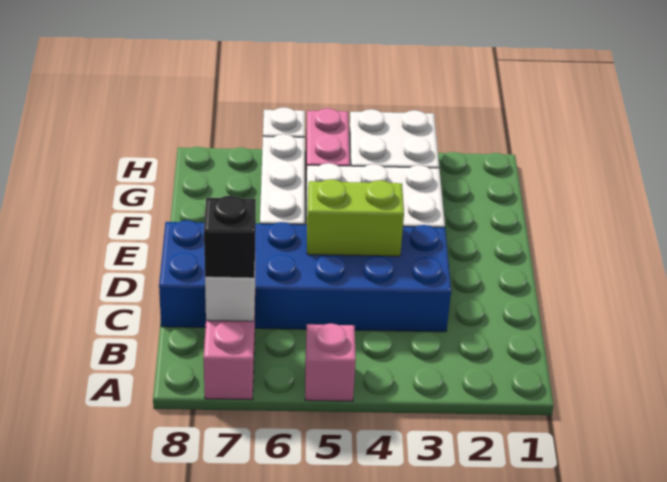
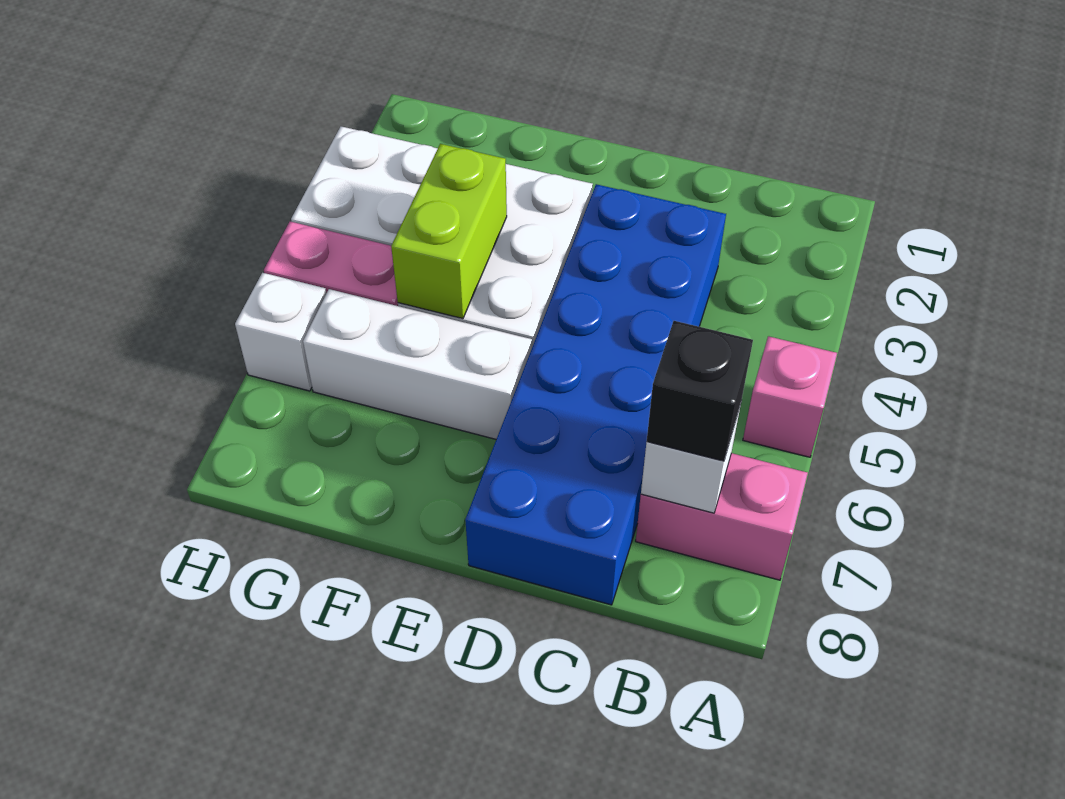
lime 1x2 brick [307,179,404,256] -> lime 1x2 brick moved to [391,144,507,319]

